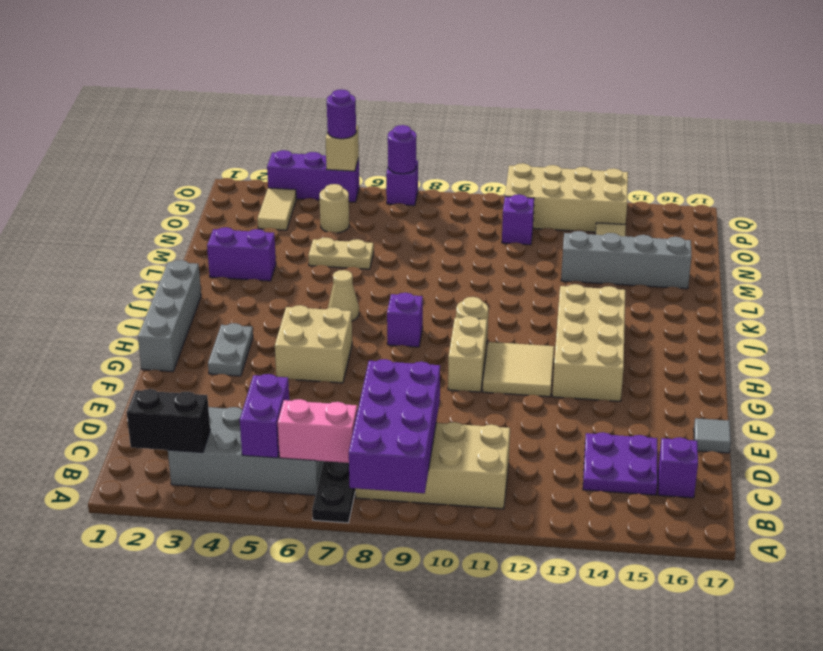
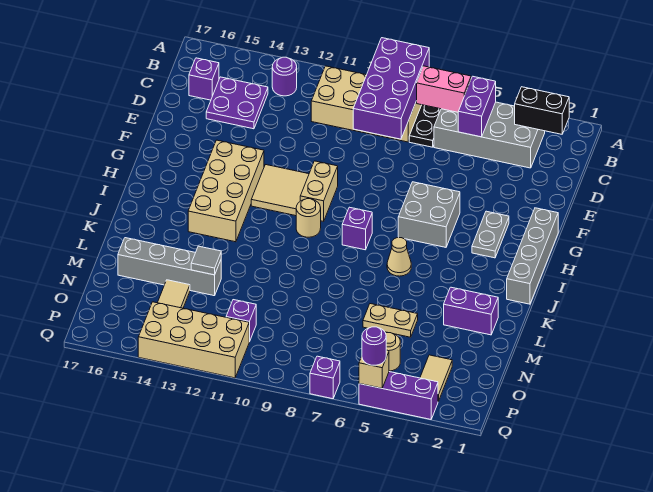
grey 1x1 tile [694,418,731,453] -> grey 1x1 tile moved to [191,246,221,275]
tan 2x2 brick [275,305,352,383] -> grey 2x2 brick [398,182,460,247]
purple 1x1 round brick [388,125,417,174] -> purple 1x1 round brick moved to [272,57,297,96]

